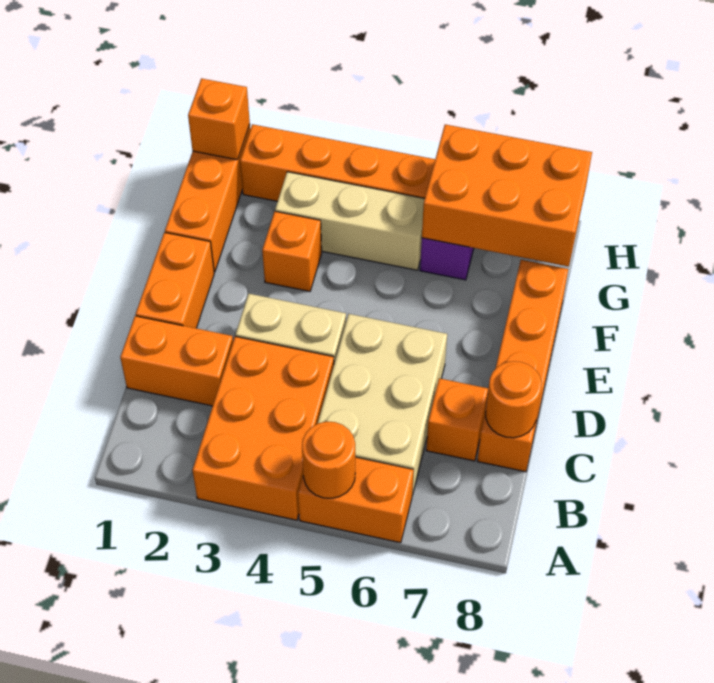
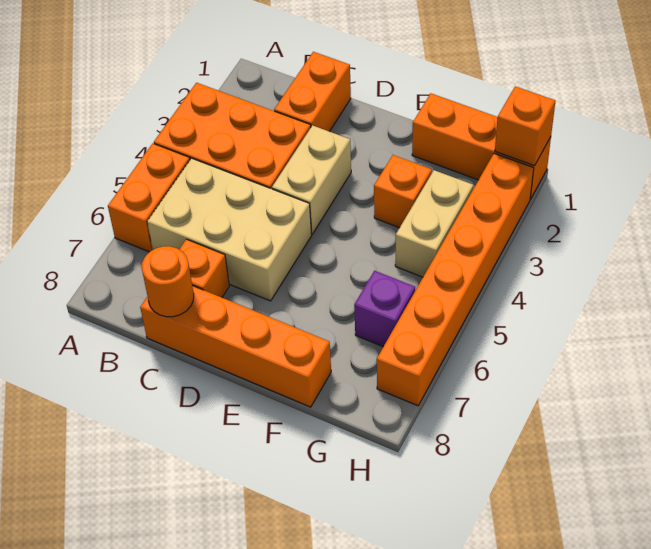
orange 1x1 round brick [302,421,355,498] -> none
orange 1x2 brick [136,232,214,328] -> none
tan 1x3 brick [275,172,425,270] -> tan 1x2 brick [395,170,473,277]
orange 2x3 brick [422,124,592,267] -> none

